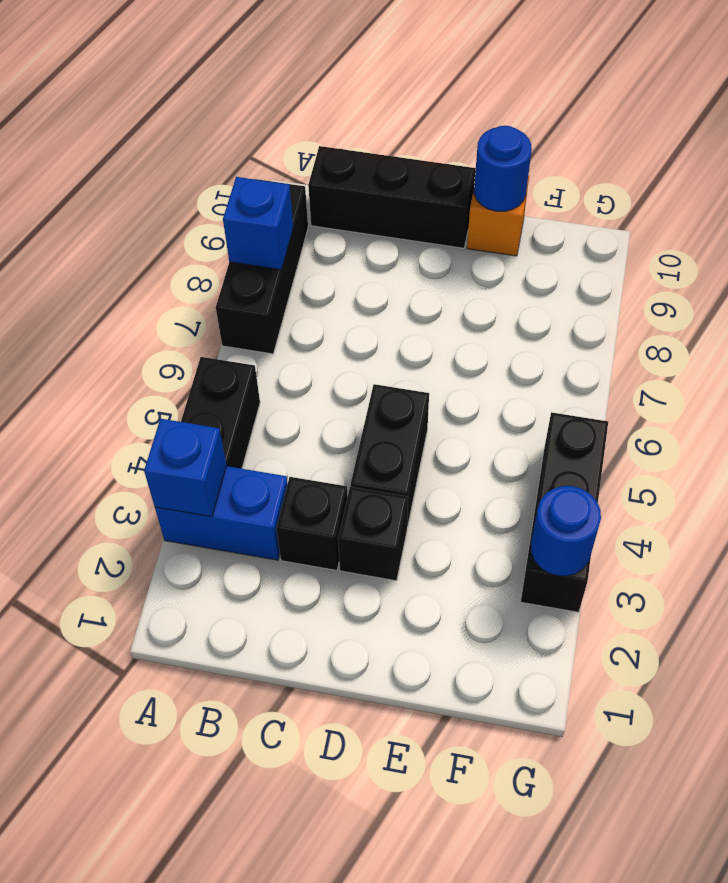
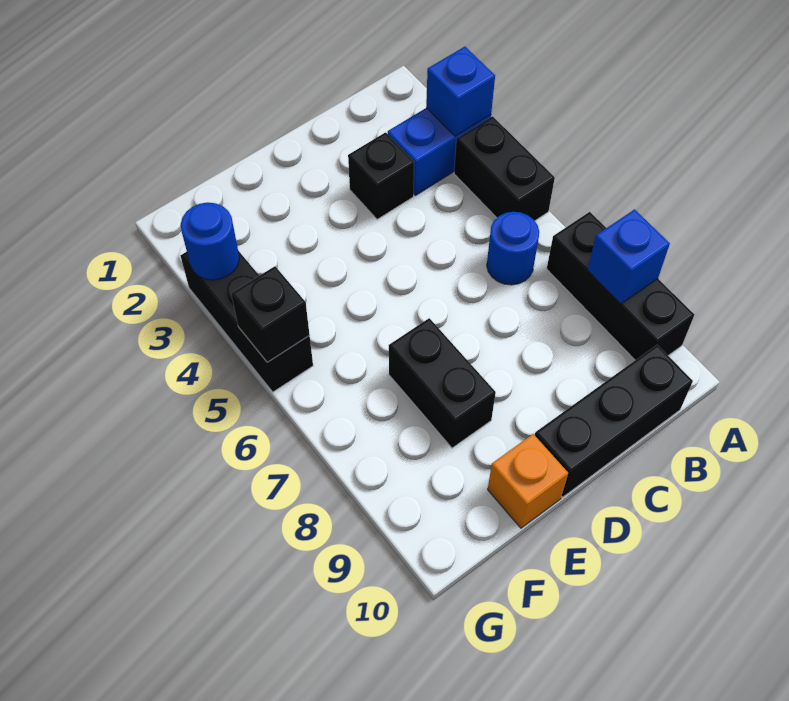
black 1x1 brick [338,487,408,581] -> black 1x1 brick moved to [231,266,310,362]
black 1x2 brick [351,384,429,527] -> black 1x2 brick moved to [389,318,496,448]
blue 1x1 round brick [474,126,532,211] -> blue 1x1 round brick moved to [487,212,539,285]

